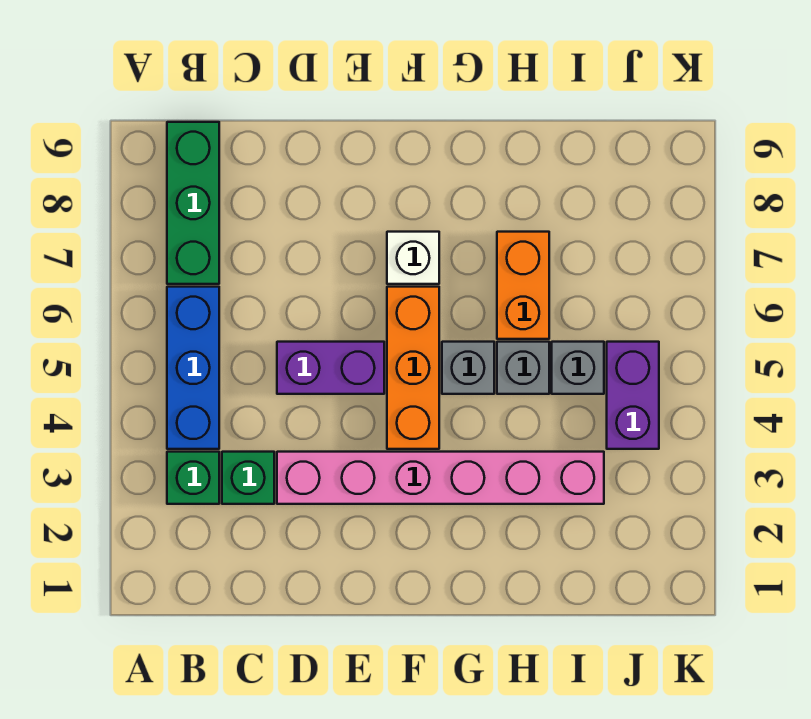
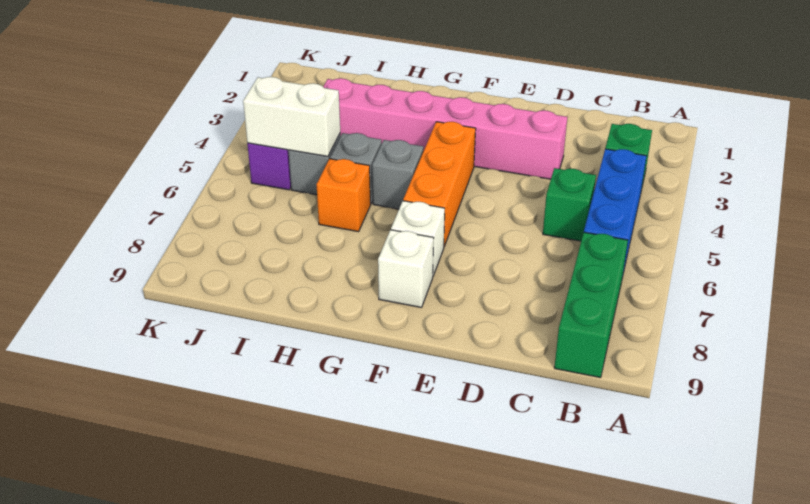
green 1x1 brick [222,452,274,504] -> green 1x1 brick moved to [543,168,596,241]
purple 1x2 brick [277,342,384,394] -> none
none -> white 1x1 brick [378,230,434,308]
orange 1x2 brick [497,232,549,339] -> orange 1x1 brick [317,159,370,232]
none -> white 1x2 brick [243,77,340,156]

